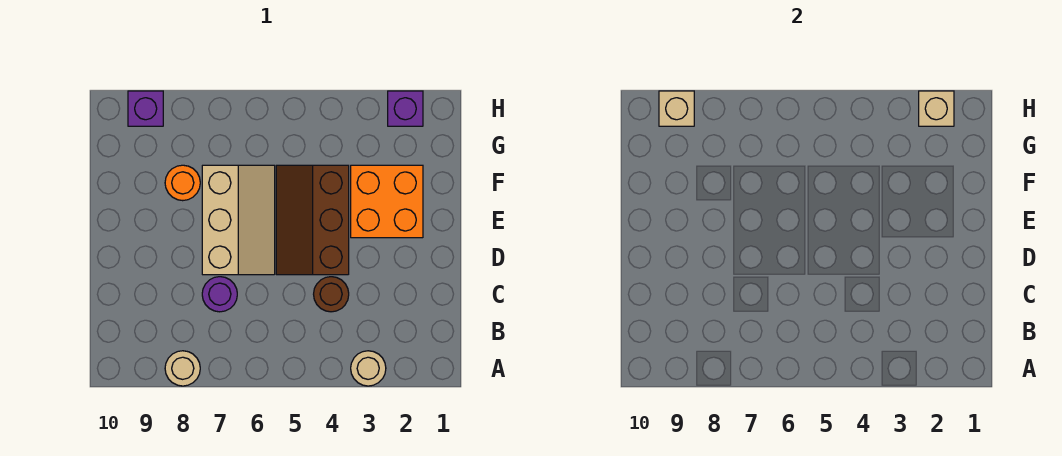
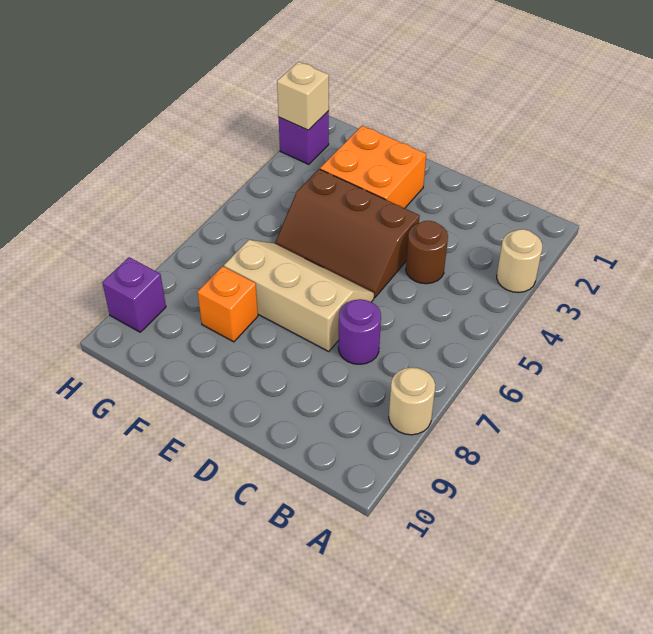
orange 1x1 round brick [165,165,200,201] -> orange 1x1 brick [198,266,258,342]
tan 1x1 brick [659,91,694,126] -> none

